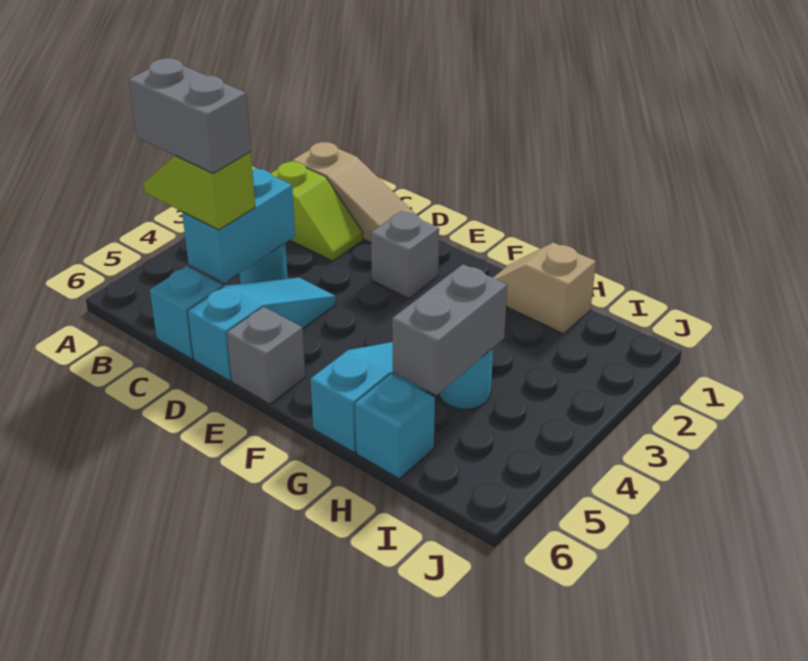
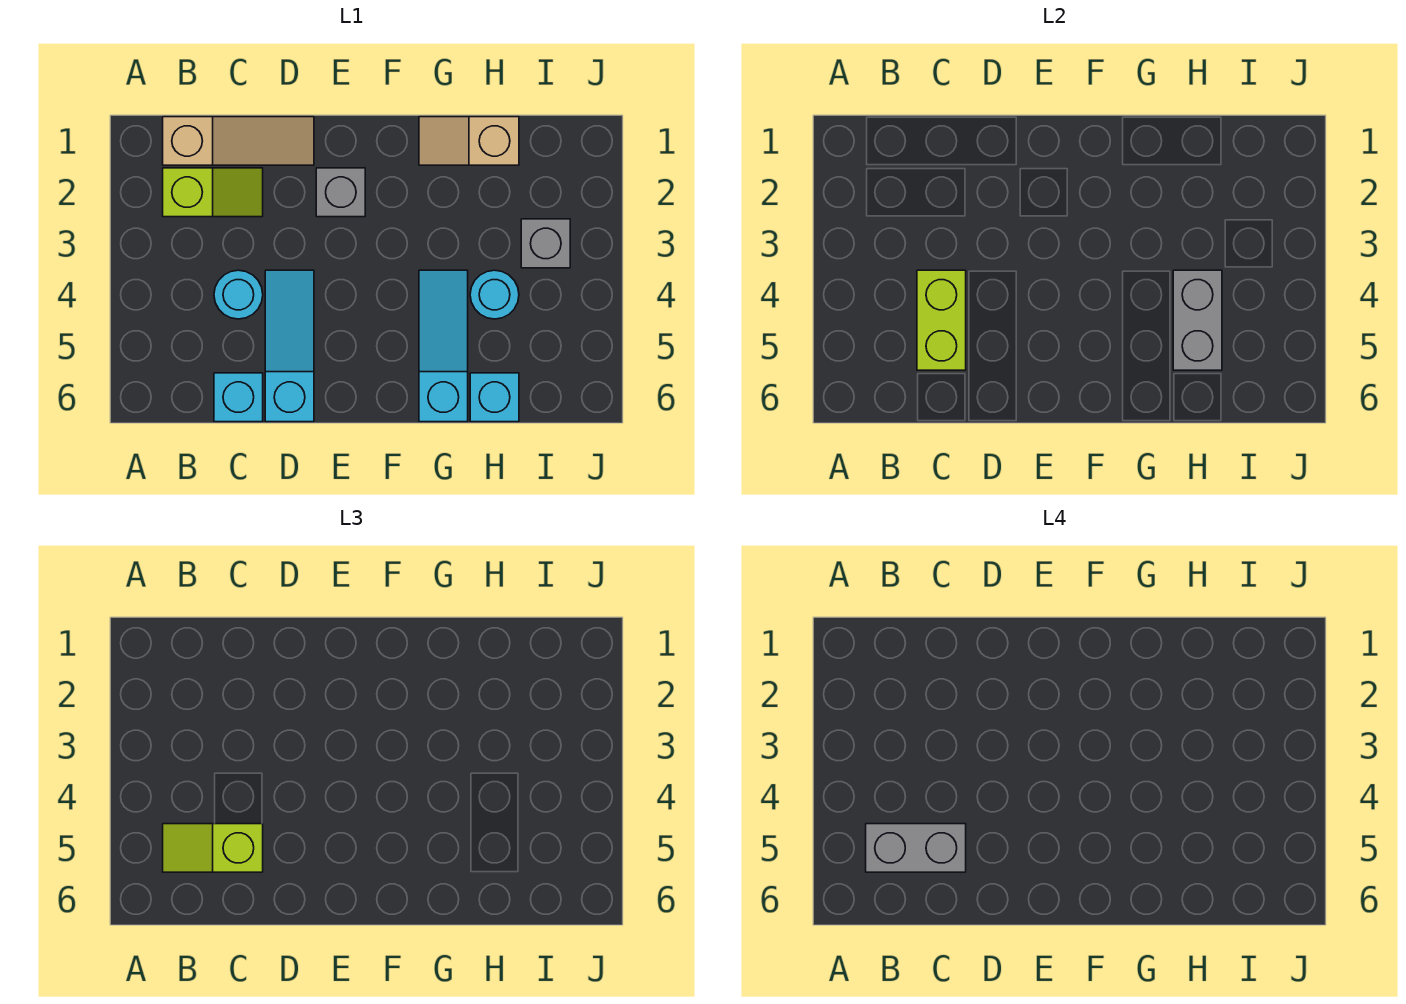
cyan 1x2 brick [182,168,295,283] -> lime 1x2 brick [917,270,966,370]
grey 1x1 brick [227,307,305,404] -> grey 1x1 brick moved to [521,219,570,268]

